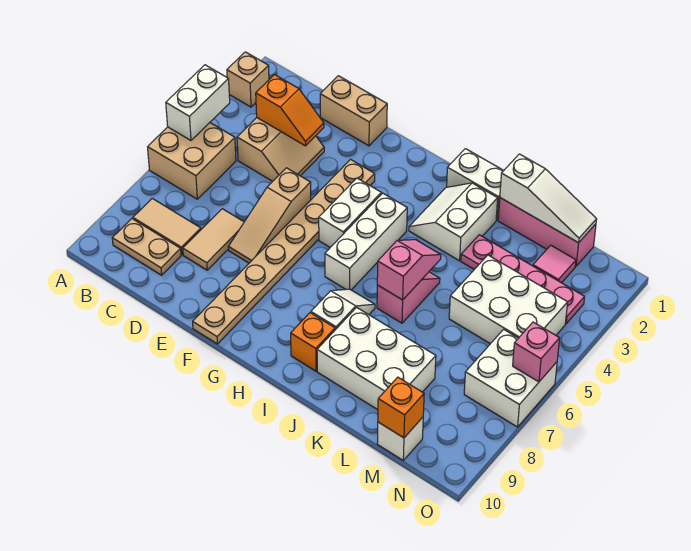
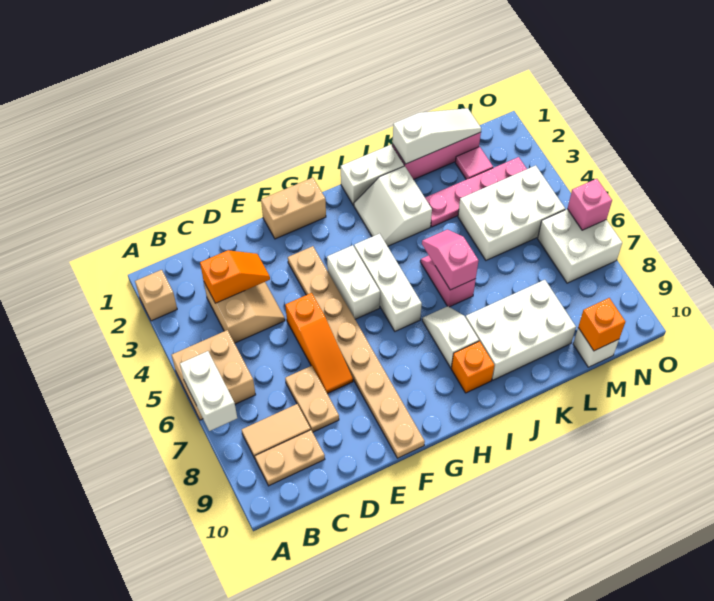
white 1x2 brick [166,65,230,140] -> white 1x2 brick moved to [180,351,237,431]
tan 1x2 brick [320,76,387,146] -> tan 1x2 brick moved to [261,178,326,239]
tan 1x2 tile [183,209,244,270] -> tan 1x2 plate [285,366,339,432]
tan 1x3 slope [229,168,311,263] -> orange 1x3 slope [285,293,353,394]

